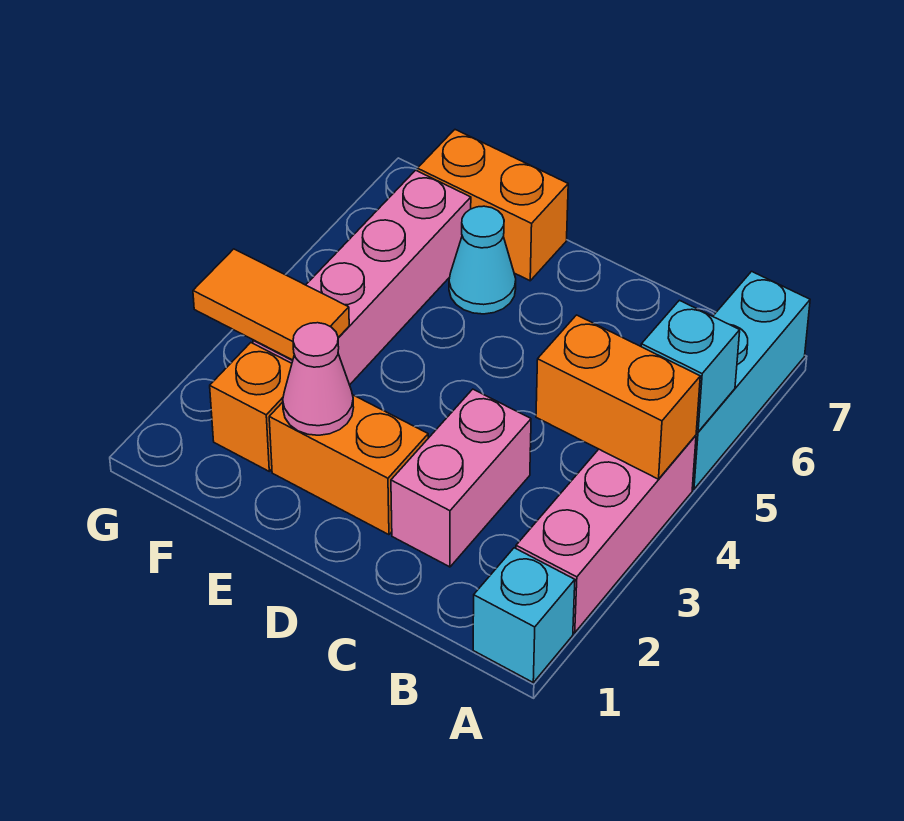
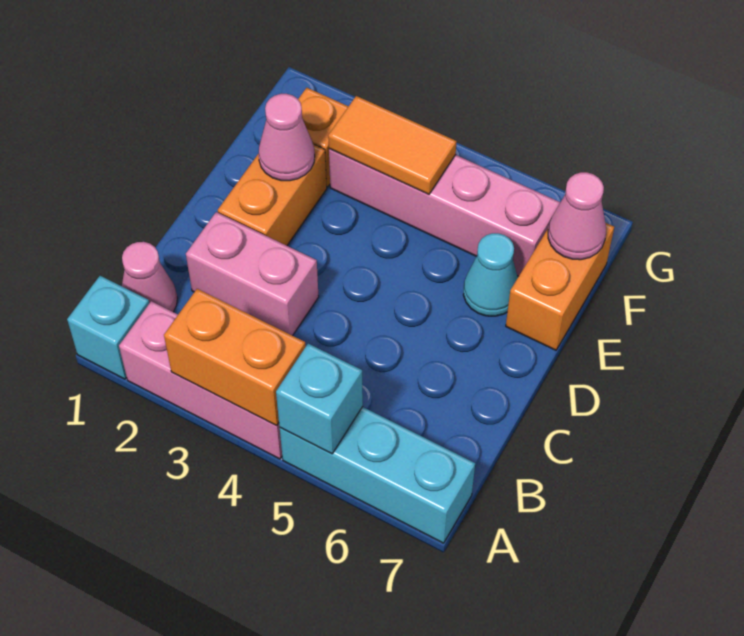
orange 1x2 brick [536,315,700,479] -> orange 1x2 brick turned to [164,289,306,426]
none -> pink 1x1 cone [122,242,177,312]
orange 1x2 tile [193,249,349,360] -> orange 1x2 tile turned to [328,96,457,194]
none -> pink 1x1 cone [548,172,606,260]

